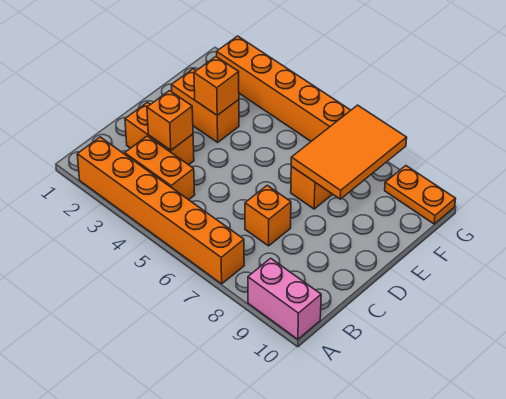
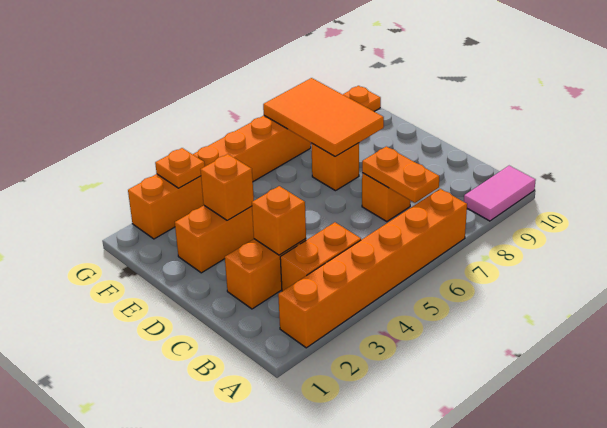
pink 1x2 brick [248,258,321,339] -> pink 1x2 tile [464,166,536,221]
none -> orange 1x2 plate [362,146,439,203]
none -> orange 1x1 plate [155,148,205,188]

